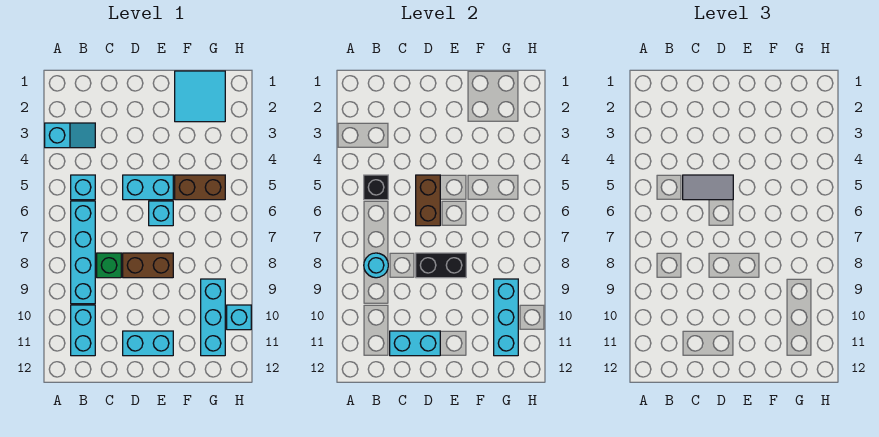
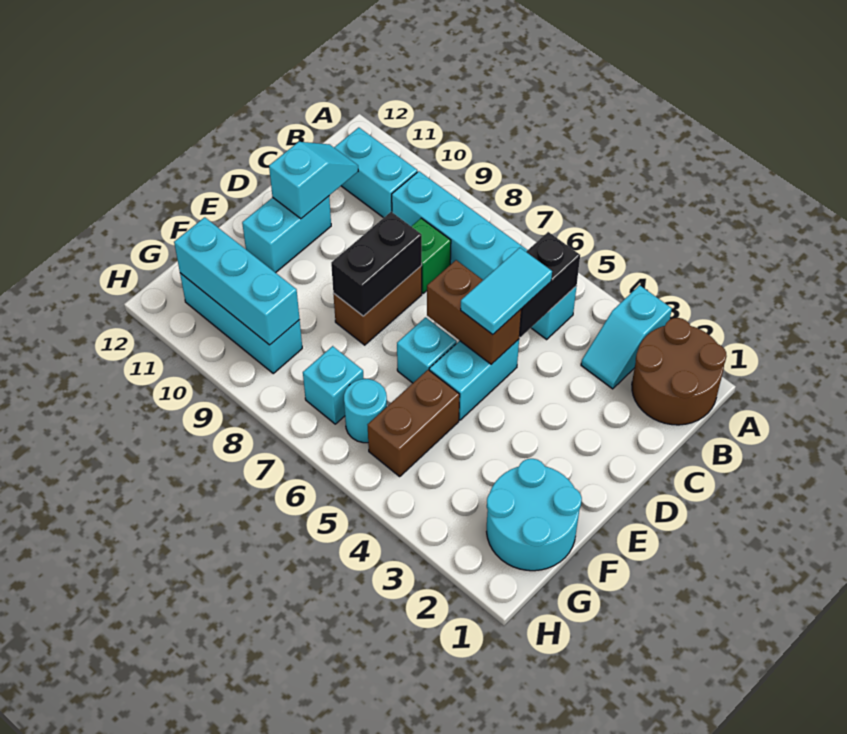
none -> brown 2x2 round brick [632,318,727,425]
black 1x1 brick [364,175,388,200] -> black 1x2 brick [519,232,580,337]
cyan 1x1 round brick [364,253,388,278] -> cyan 1x1 round brick moved to [344,379,387,443]
grey 1x2 tile [683,175,733,200] -> cyan 1x2 tile [461,248,552,335]
cyan 1x2 brick [390,331,440,356] -> cyan 1x2 slope [269,142,358,219]
cyan 2x2 tile [175,71,225,122] -> cyan 2x2 round brick [487,459,582,571]
cyan 1x1 brick [227,305,251,330] -> cyan 1x1 brick moved to [303,346,364,424]

